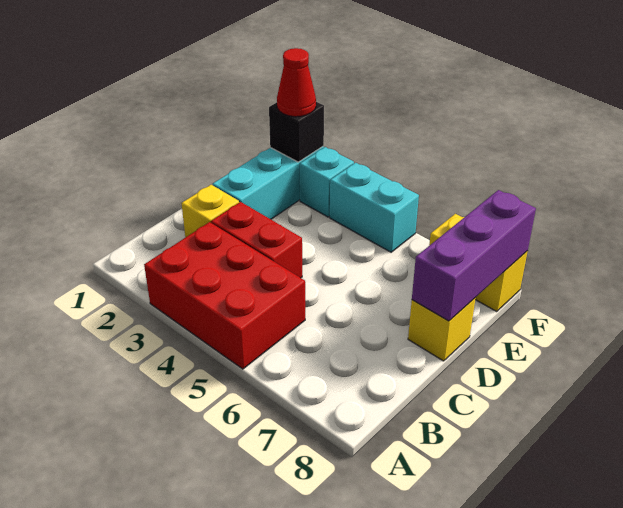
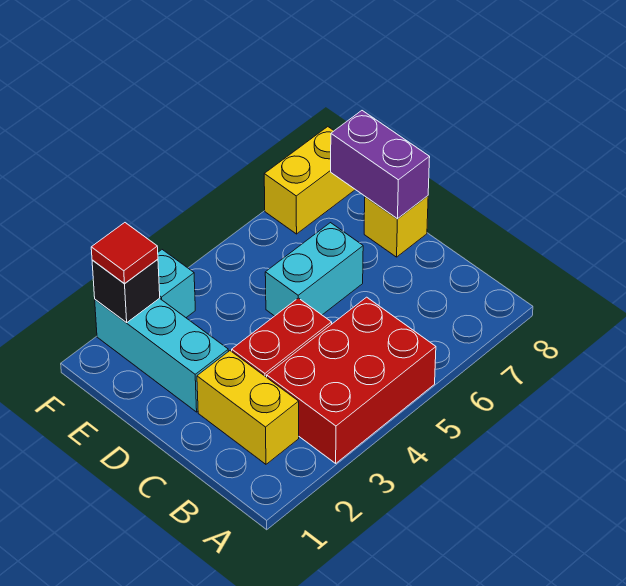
yellow 1x1 brick [182,185,239,237] -> yellow 1x2 brick [197,351,299,464]
purple 1x3 brick [412,190,536,321] -> purple 1x2 brick [331,111,430,219]
red 1x1 cone [277,48,316,117] -> red 1x1 tile [91,223,158,283]
cyan 1x2 brick [330,163,419,252] -> cyan 1x2 brick moved to [265,223,363,316]

